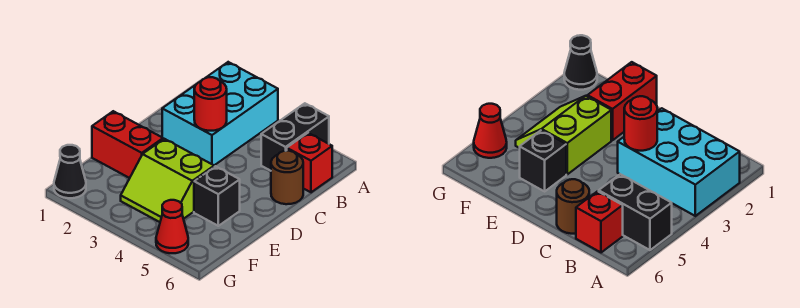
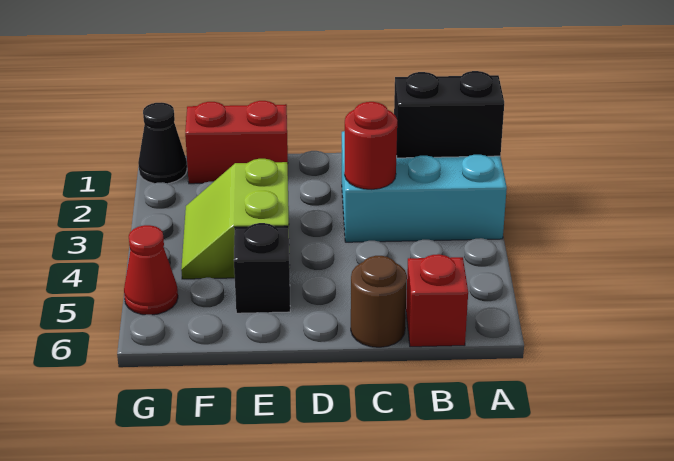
black 1x2 brick [261,103,329,171] -> black 1x2 brick moved to [394,71,504,158]
red 1x2 brick [92,111,163,178] -> red 1x2 brick turned to [185,101,288,184]

